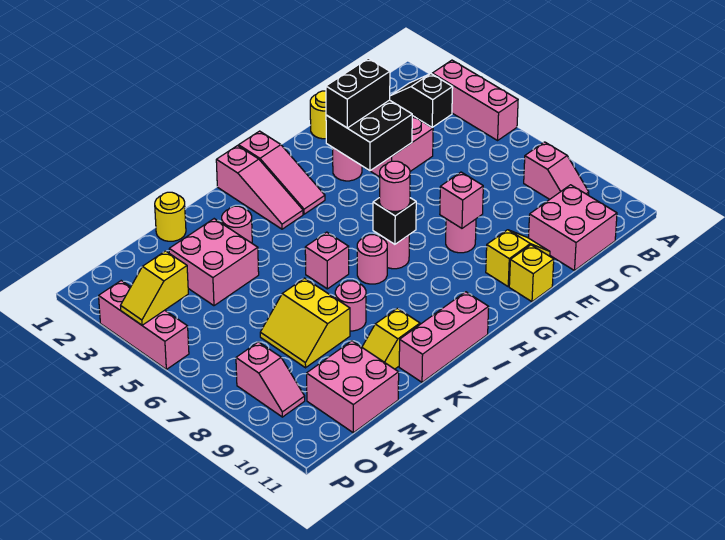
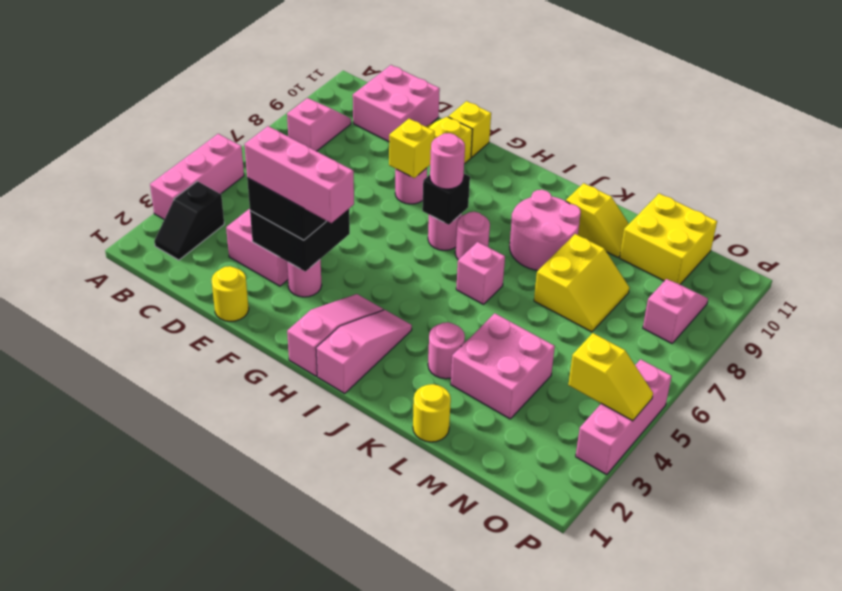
pink 1x1 brick [440,172,483,228] -> yellow 1x1 brick [389,119,435,178]
pink 1x3 brick [399,292,489,382] -> pink 1x3 brick moved to [244,126,354,223]
pink 1x1 round brick [335,281,366,331] -> pink 2x2 round brick [510,190,581,271]
pink 2x2 brick [307,341,399,433] -> yellow 2x2 brick [620,193,717,284]

